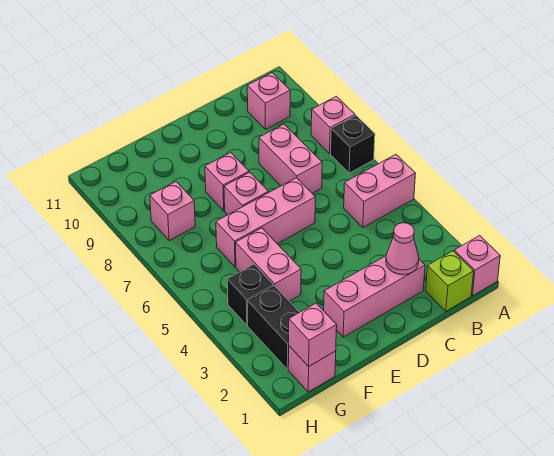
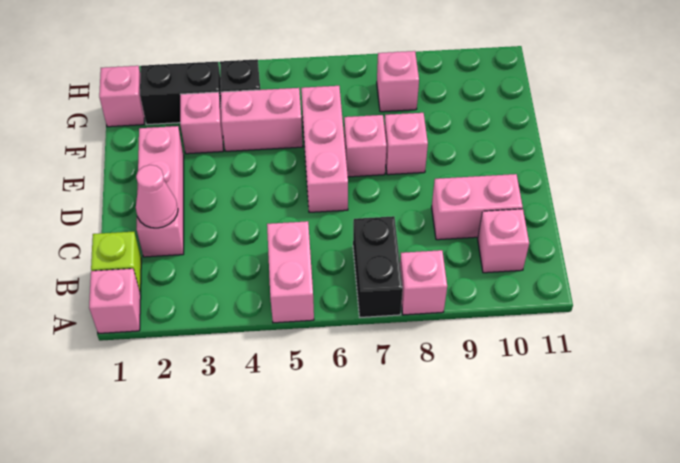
black 1x1 brick [331,116,375,173] -> black 1x2 brick [353,216,403,317]
pink 1x2 brick [259,124,322,193] -> pink 1x2 brick moved to [432,174,523,240]
pink 1x1 brick [289,303,337,366] -> pink 1x1 brick moved to [180,92,223,154]

